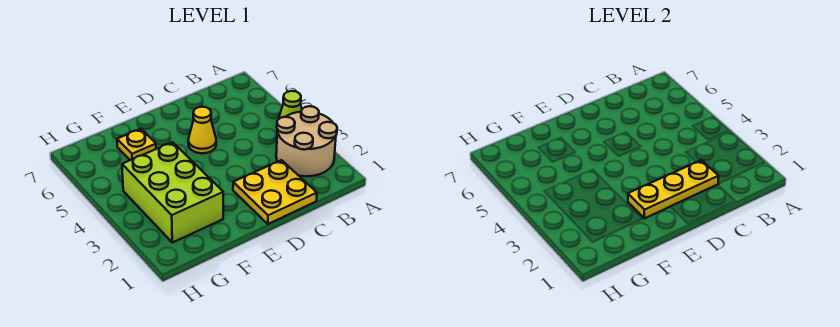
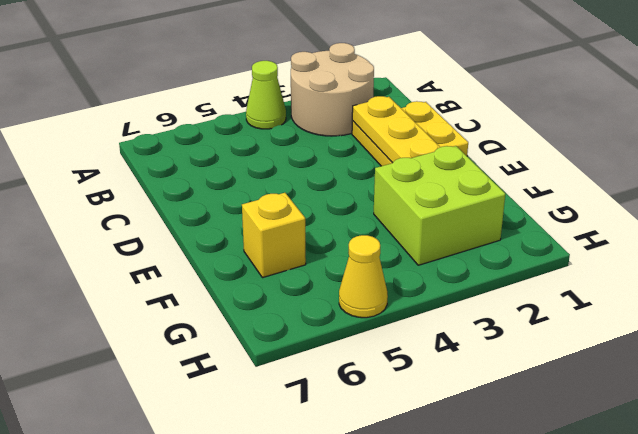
yellow 1x1 cone [188,107,216,153] -> yellow 1x1 cone moved to [339,235,388,318]
lime 2x3 brick [122,142,223,243] -> lime 2x2 brick [374,146,505,265]
yellow 1x1 plate [117,129,156,160] -> yellow 1x1 brick [242,193,306,278]

